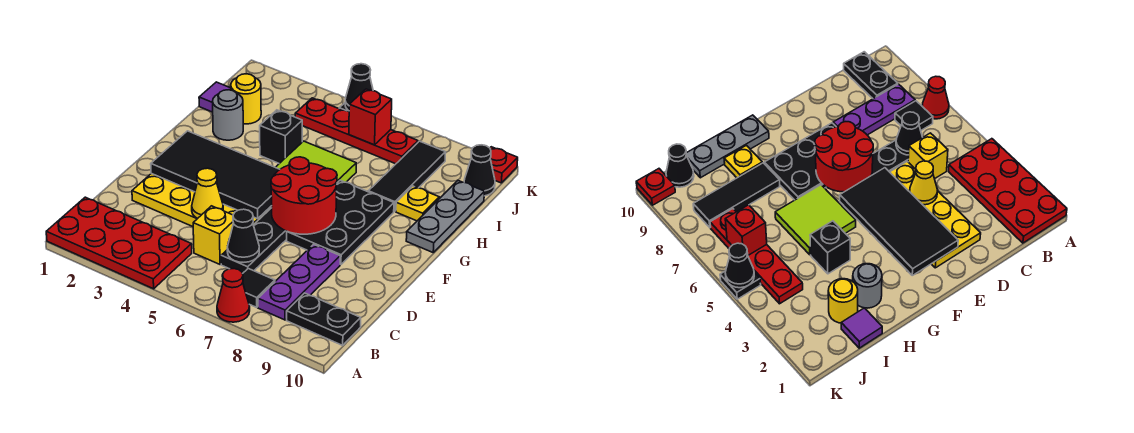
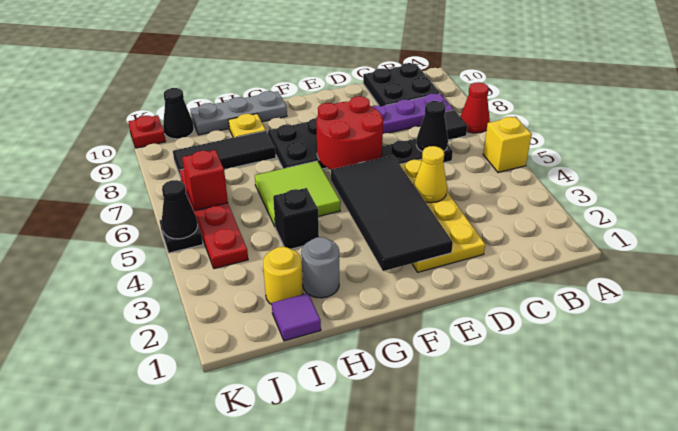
red 2x4 plate [46,197,192,289] -> none
black 1x2 plate [287,293,361,345] -> black 2x2 plate [363,63,440,106]
yellow 1x1 brick [193,206,234,264] -> yellow 1x1 brick moved to [483,117,532,173]

